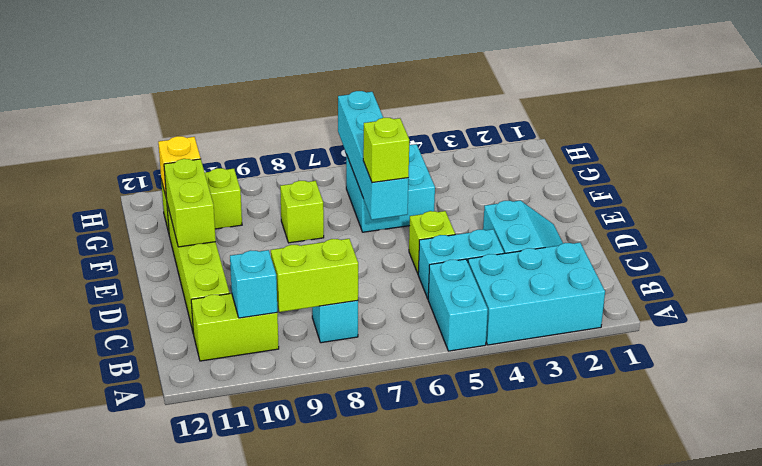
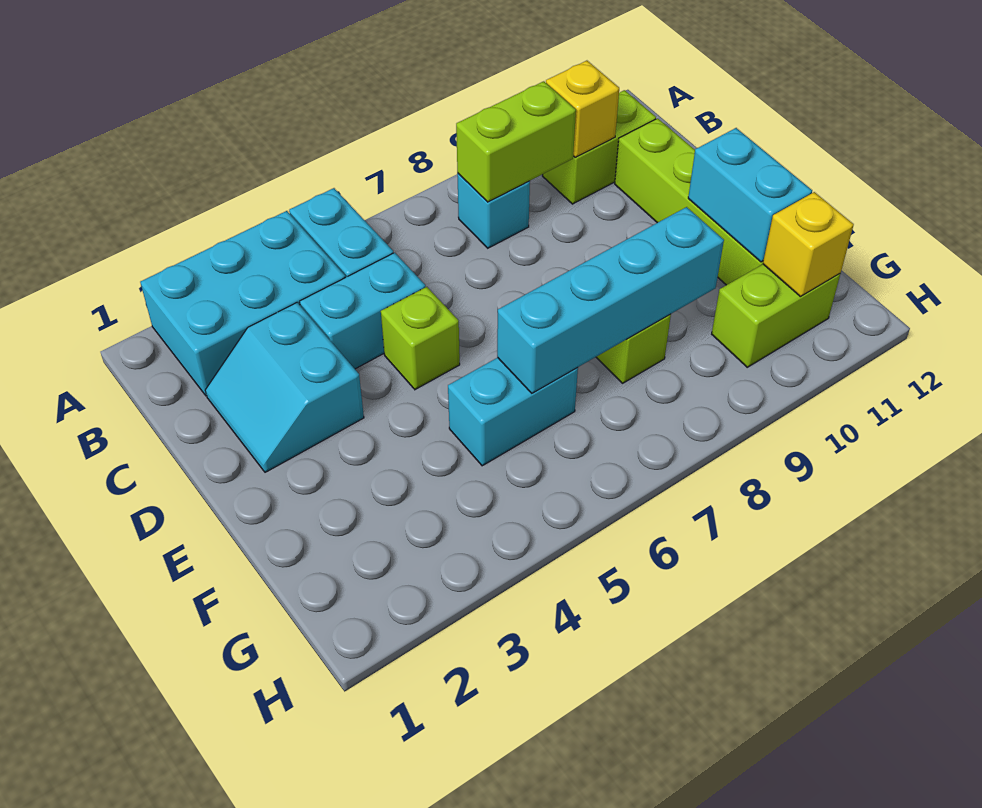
cyan 1x1 brick [230,250,277,318] -> yellow 1x1 brick [546,61,619,158]
cyan 1x4 brick [338,91,408,220] -> cyan 1x4 brick turned to [497,207,724,393]
lime 1x1 brick [363,118,409,183] -> none
lime 1x2 brick [164,159,216,247] -> cyan 1x2 brick [688,128,812,262]
cyan 2x2 brick [346,144,435,232] -> cyan 1x2 brick [448,358,578,466]

